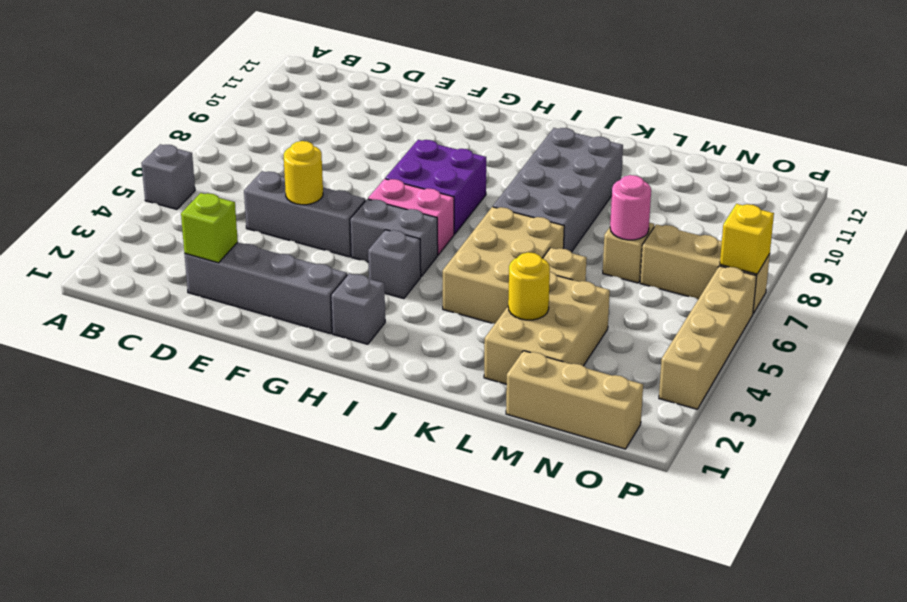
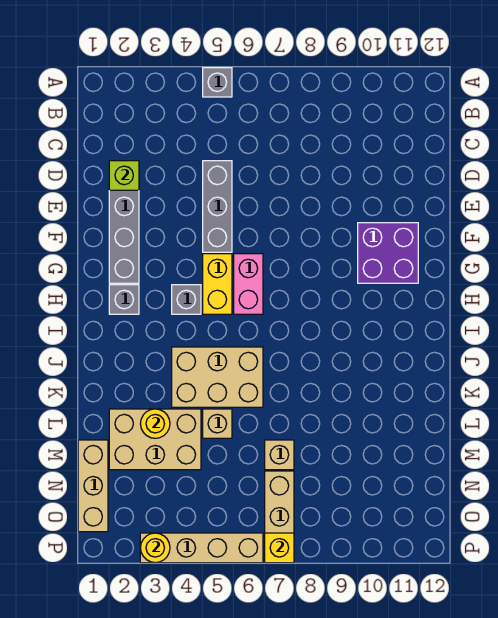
yellow 1x1 round brick [284,141,323,205] -> yellow 1x1 round brick moved to [140,533,170,563]
grey 1x2 brick [350,199,438,276] -> yellow 1x2 brick [203,254,232,314]
purple 2x2 brick [385,140,486,234] -> purple 2x2 brick moved to [358,223,418,283]
grey 2x4 brick [493,128,623,252] -> none
pink 1x1 round brick [610,175,651,240] -> none

